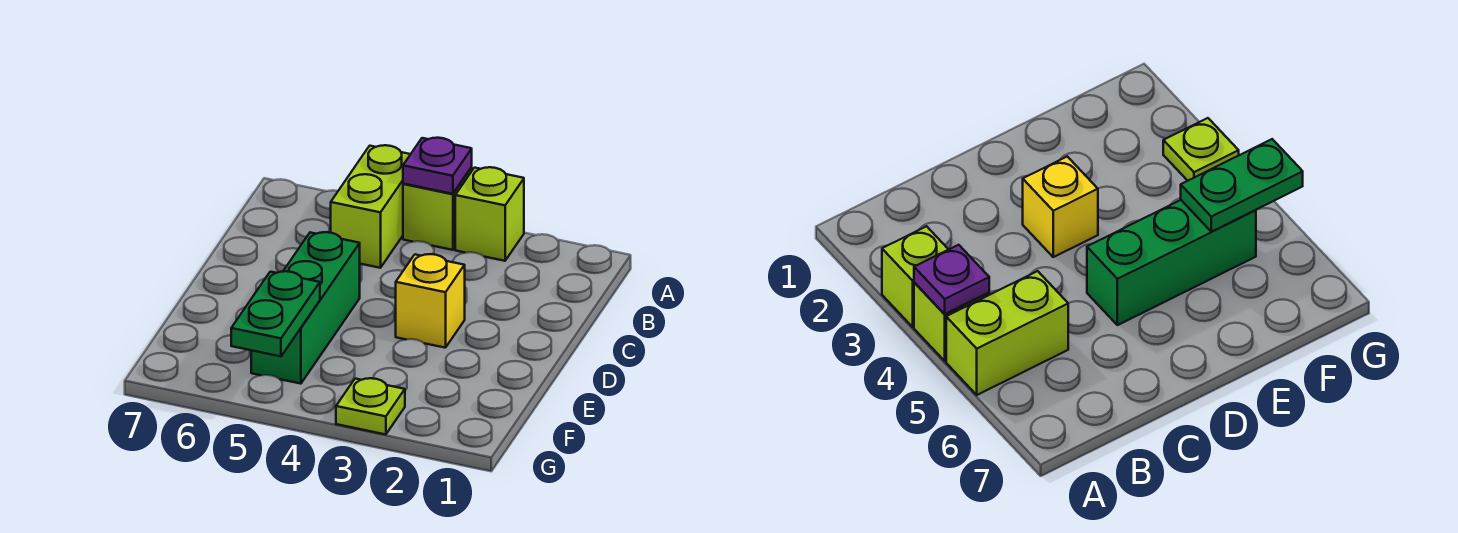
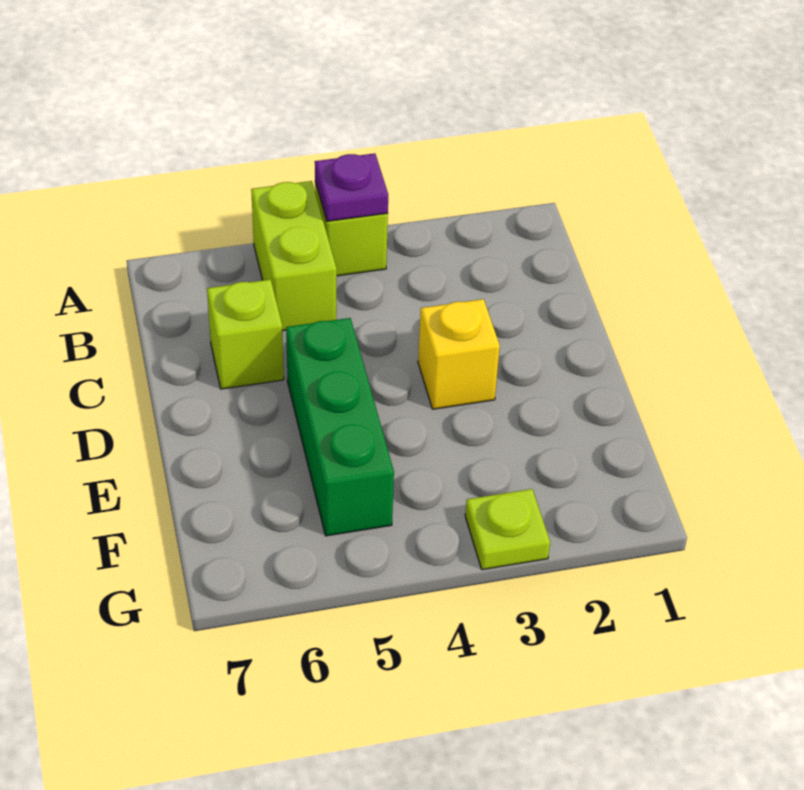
lime 1x1 brick [455,167,524,261] -> lime 1x1 brick moved to [207,279,284,389]
green 1x2 plate [231,271,320,356] -> none

